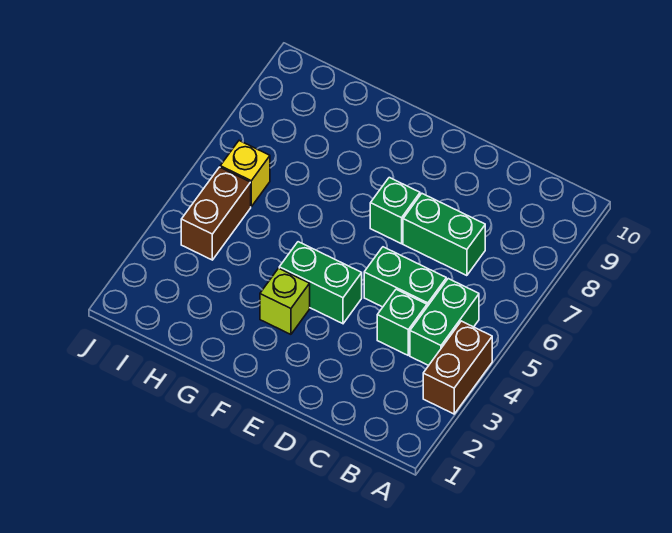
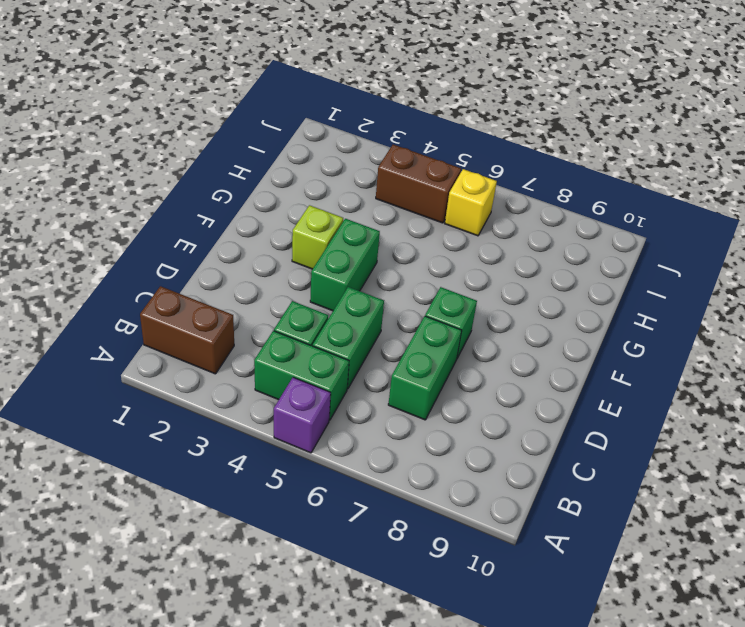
brown 1x2 brick [423,321,492,414] -> brown 1x2 brick moved to [140,286,234,374]
none -> purple 1x1 brick [274,377,331,453]

